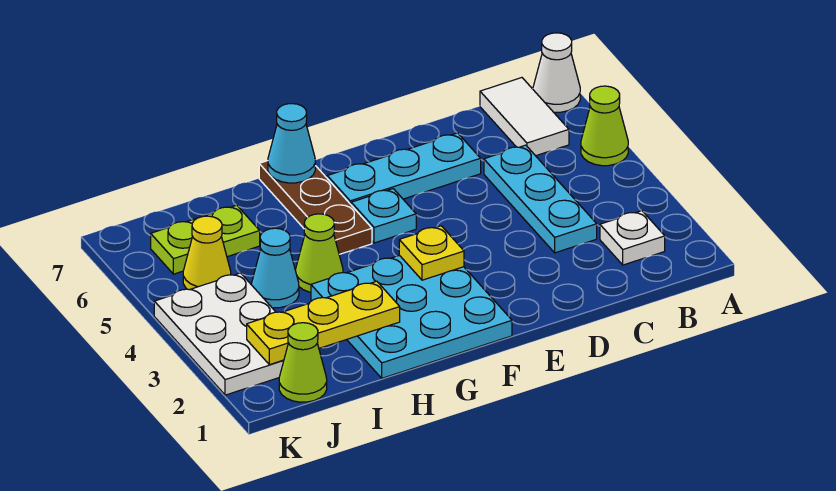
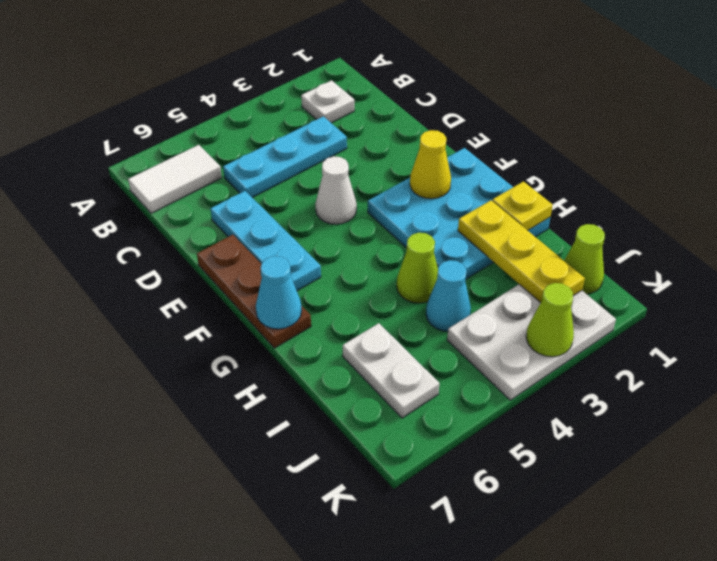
lime 1x1 cone [581,86,628,166] -> lime 1x1 cone moved to [526,283,574,357]
white 1x1 cone [533,33,580,112] -> white 1x1 cone moved to [315,156,357,224]
yellow 1x1 plate [399,226,464,280] -> yellow 1x1 plate moved to [492,182,553,230]
cyan 1x1 plate [351,189,416,243] -> none
brown 1x3 plate [259,161,372,254] -> brown 1x3 plate turned to [197,235,311,348]
lime 1x2 plate [151,205,260,274] -> white 1x2 plate [343,323,439,418]
yellow 1x1 cone [183,216,231,290] -> yellow 1x1 cone moved to [410,130,451,199]

